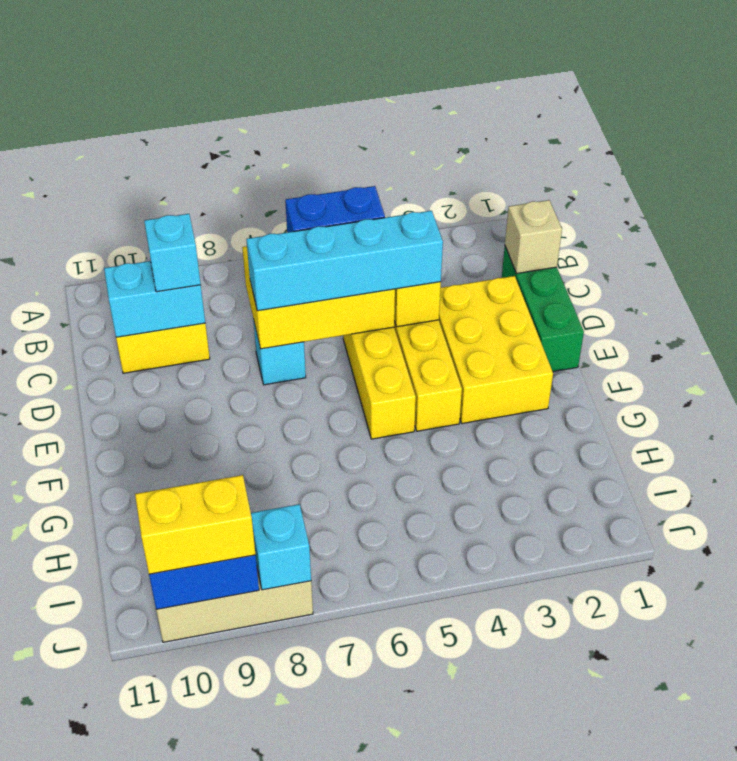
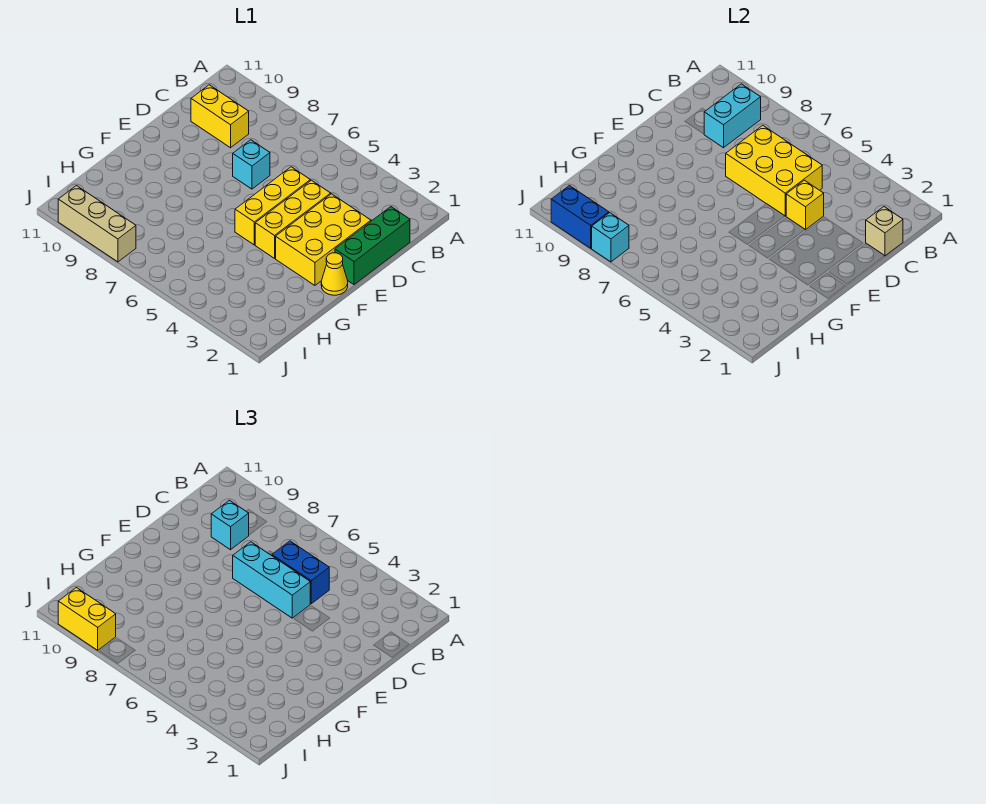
cyan 1x2 brick [104,261,205,337] -> cyan 1x2 brick turned to [704,84,761,148]
cyan 1x4 brick [246,211,443,311] -> cyan 1x3 brick [233,542,310,618]
none -> yellow 1x1 cone [321,253,348,295]

